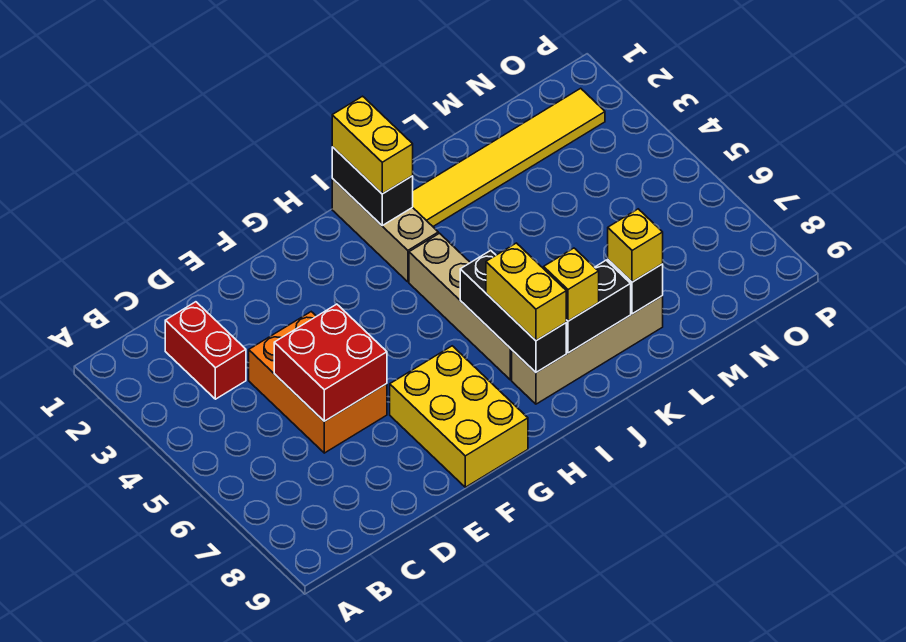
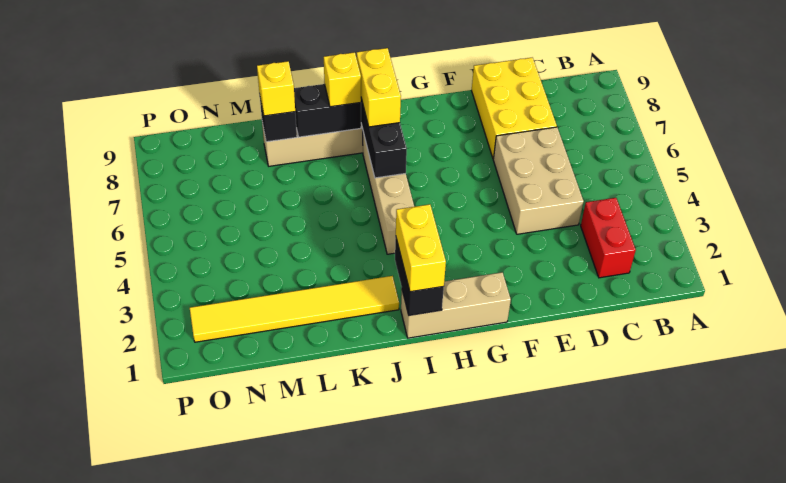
orange 2x3 brick [249,312,387,453] -> tan 2x3 brick [493,127,584,234]
red 2x2 brick [274,304,387,421] -> none
yellow 2x3 brick [390,346,528,487] -> yellow 2x3 brick moved to [472,58,557,159]
tan 1x3 brick [332,179,438,282] -> tan 1x3 brick turned to [401,272,511,338]

